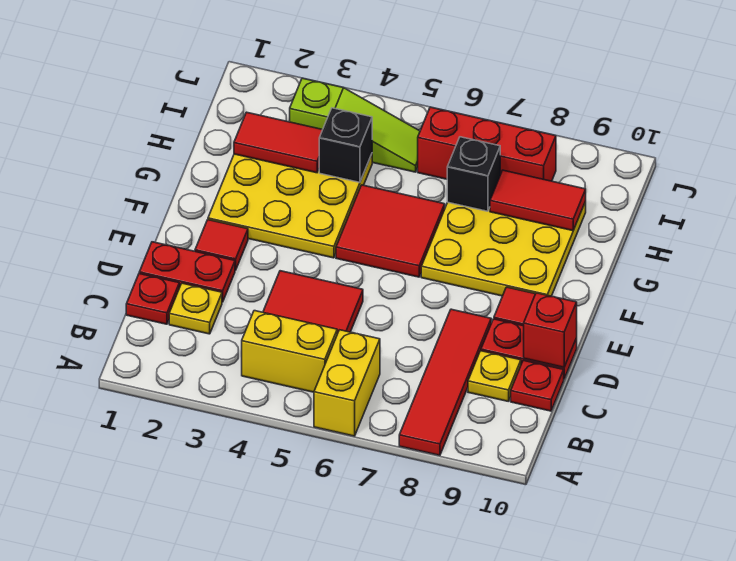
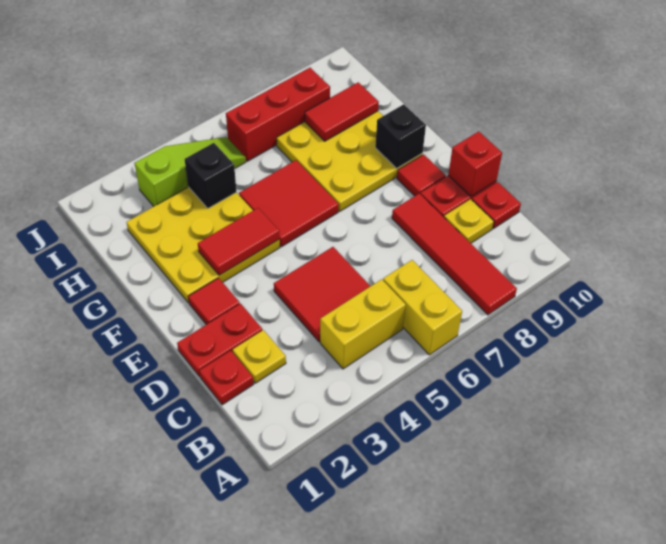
red 1x2 tile [234,112,323,173] -> red 1x2 tile moved to [198,208,280,275]
black 1x1 brick [447,137,500,211] -> black 1x1 brick moved to [375,104,426,169]

